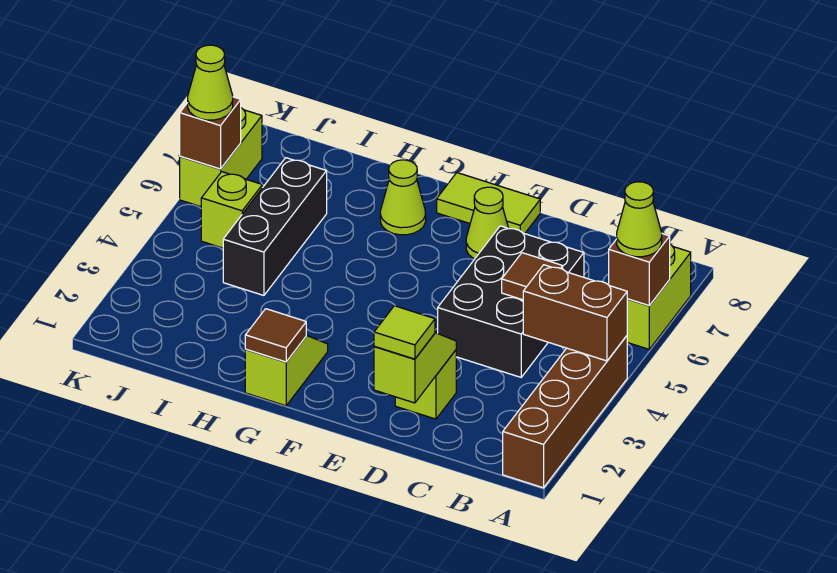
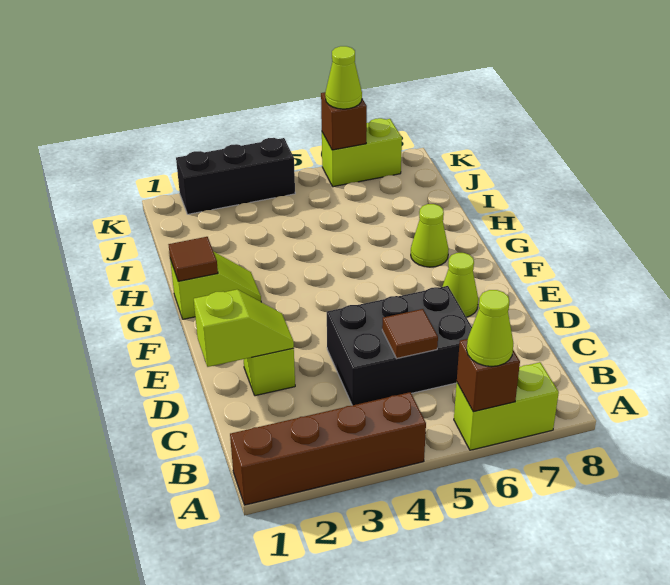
brown 1x2 brick [523,265,627,361] -> none
lime 1x1 tile [374,306,435,359] -> none
lime 1x2 tile [437,173,540,234] -> none
black 1x3 brick [223,158,327,295] -> black 1x3 brick moved to [176,138,295,214]
lime 1x1 brick [201,172,262,248] -> none

